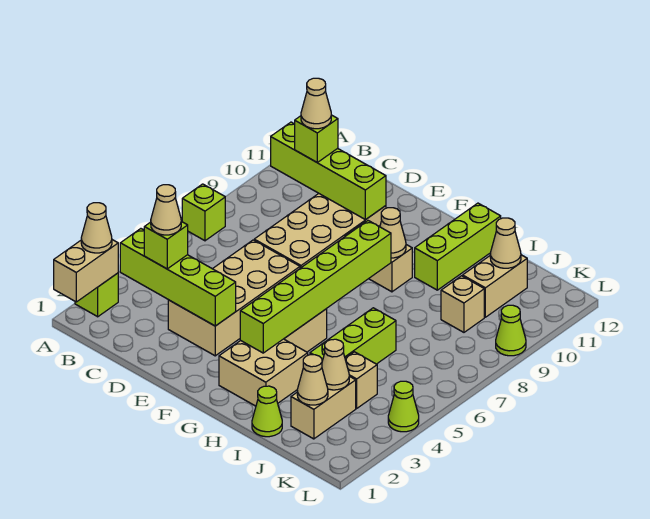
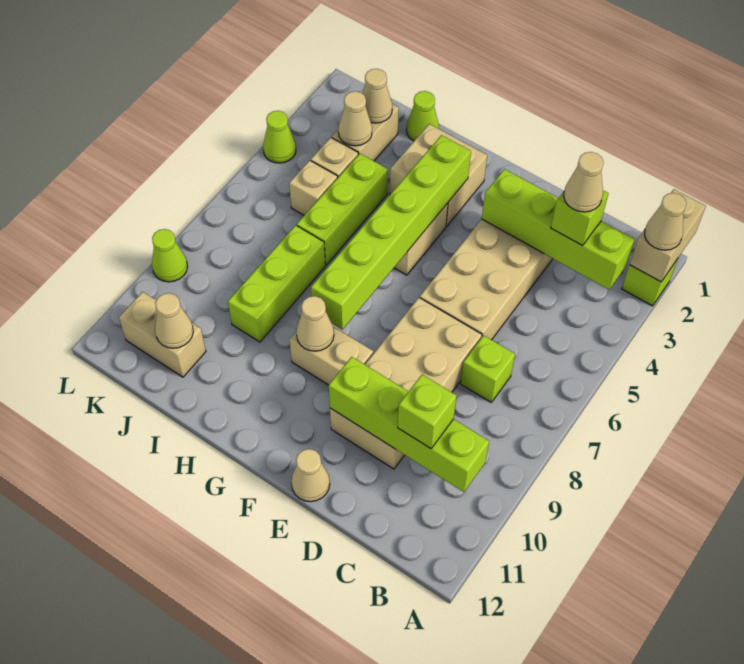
lime 1x1 brick [182,184,225,241] -> lime 1x1 brick moved to [461,336,515,402]
tan 1x1 cone [301,78,331,129] -> tan 1x1 cone moved to [291,449,330,502]
lime 1x3 brick [415,203,501,290] -> lime 1x3 brick moved to [228,225,325,342]
tan 1x1 brick [441,276,484,332] -> tan 1x1 brick moved to [289,160,338,215]
tan 1x2 brick [463,255,527,317] -> tan 1x2 brick turned to [119,292,206,377]

